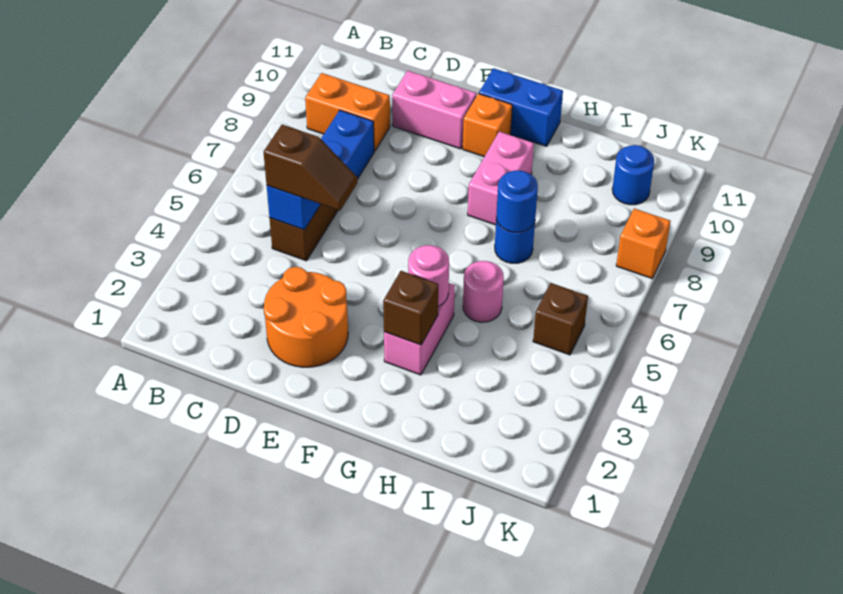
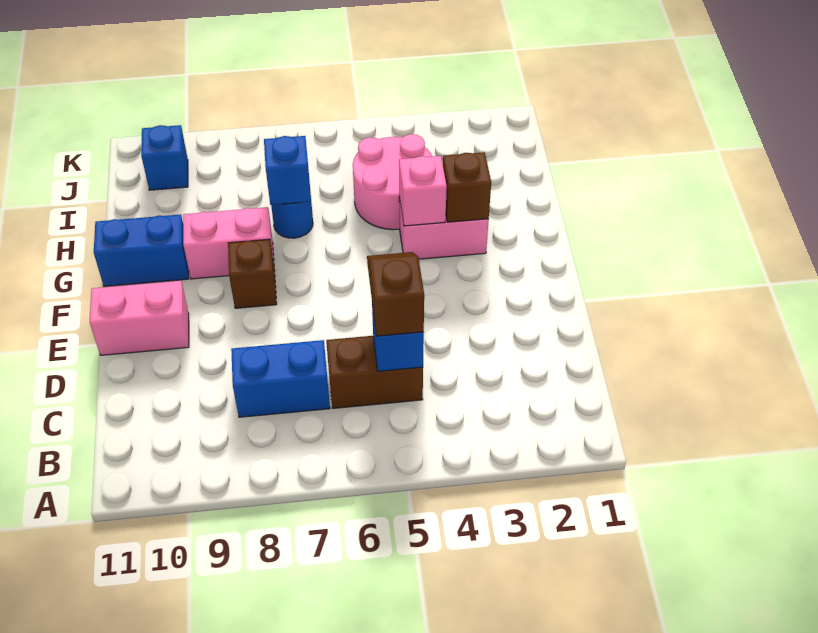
orange 1x2 brick [305,73,390,151] -> none
orange 2x2 round brick [264,267,348,367] -> none
pink 1x2 brick [392,71,477,149] -> pink 1x2 brick turned to [90,281,189,355]
orange 1x1 brick [463,94,512,157] -> none
blue 1x2 brick [479,68,563,146] -> blue 1x2 brick turned to [94,214,189,287]
pink 1x1 round brick [408,245,449,306] -> pink 1x1 brick [399,156,447,226]
pink 1x1 round brick [463,261,504,322] -> pink 2x2 round brick [353,134,432,230]
blue 1x1 round brick [496,170,538,232] -> blue 1x1 brick [264,136,311,205]
brown 1x1 brick [533,283,588,355] -> brown 1x1 brick moved to [228,239,277,308]
blue 1x1 round brick [612,145,654,205] -> blue 1x1 brick [141,125,188,190]
orange 1x1 brick [616,209,670,278] -> none

